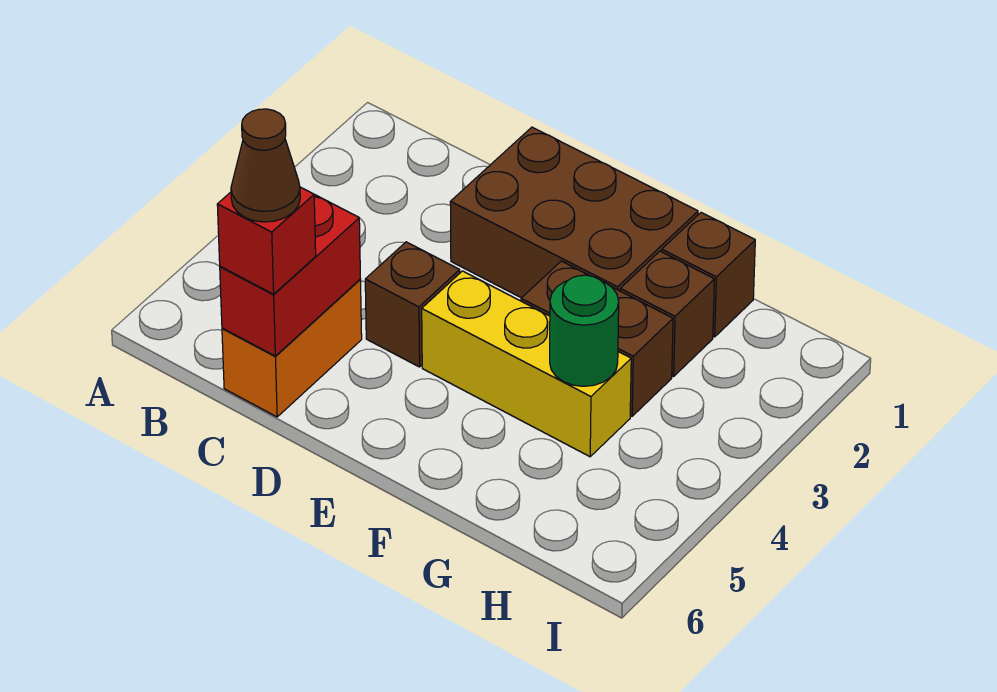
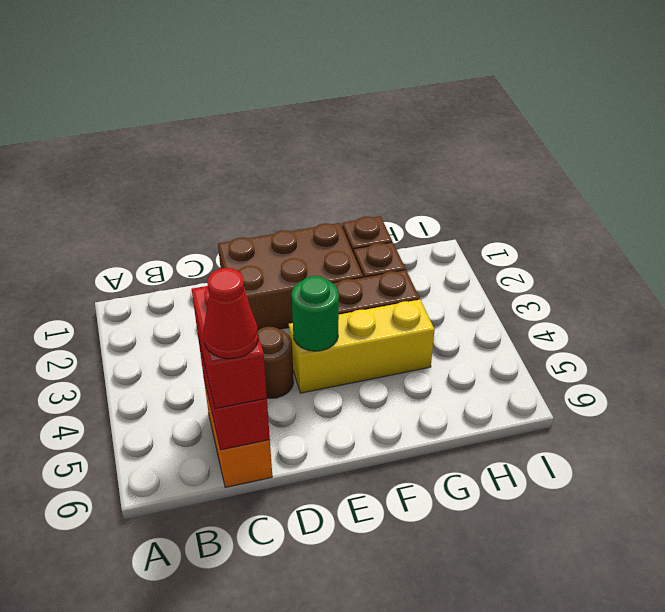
red 1x1 brick [217,187,316,294] -> red 1x2 brick [192,286,267,409]
brown 1x1 cone [231,109,300,222] -> red 1x1 cone [203,268,258,359]
brown 1x1 brick [365,242,460,367] -> brown 1x1 round brick [258,327,294,399]
green 1x1 round brick [550,275,619,386] -> green 1x1 round brick moved to [292,276,339,351]

